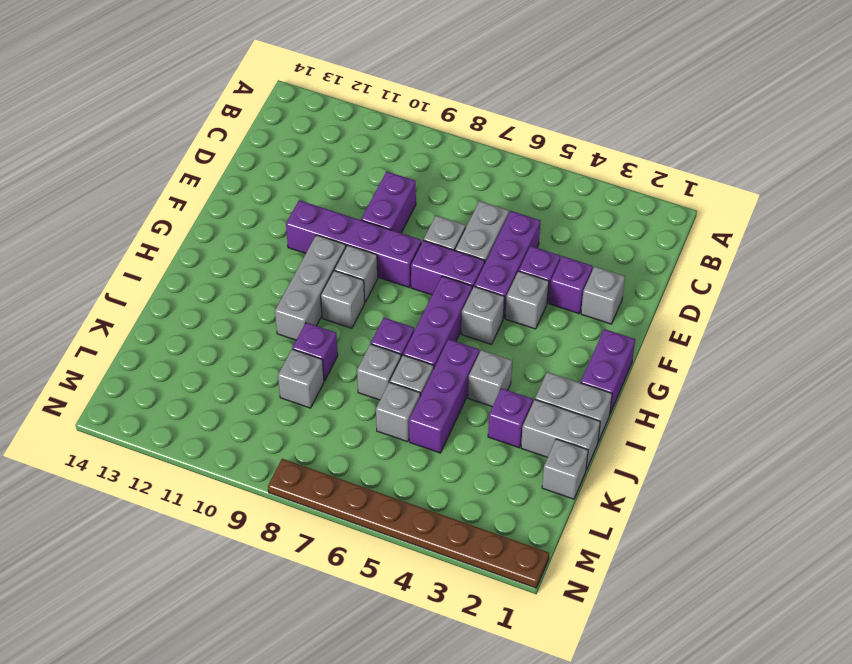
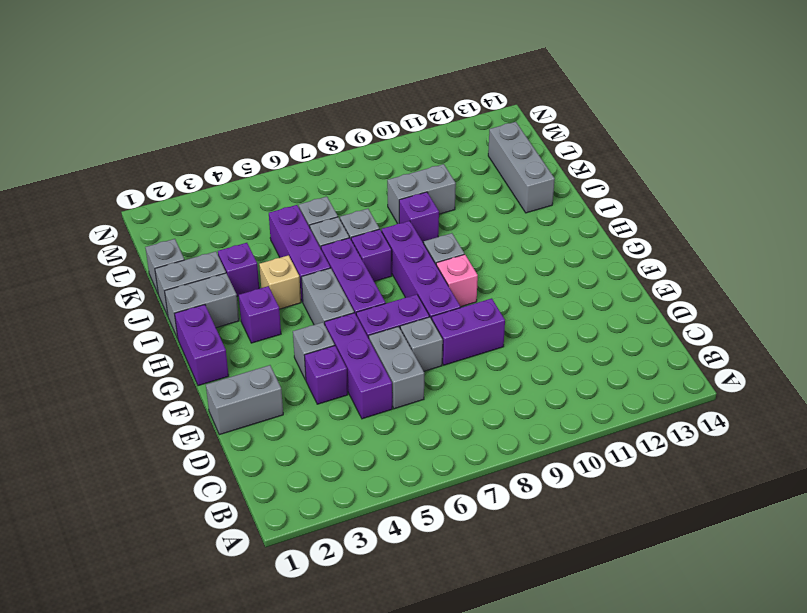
purple 1x2 brick [361,171,416,233] -> purple 1x2 brick turned to [432,298,505,365]
grey 1x1 brick [581,266,625,324] -> grey 1x2 brick [206,365,283,435]
purple 1x1 brick [549,256,593,314] -> purple 1x1 brick moved to [239,286,281,343]
purple 1x4 brick [286,200,421,287] -> purple 1x4 brick turned to [382,221,461,319]
grey 1x1 brick [461,287,504,345] -> grey 1x2 brick [302,268,354,325]
grey 1x1 brick [334,245,378,302] -> pink 1x1 brick [436,254,478,307]
grey 1x3 brick [275,235,346,340] -> grey 1x3 brick moved to [488,122,555,213]
grey 1x1 brick [468,350,512,407] -> tan 1x1 brick [259,255,301,309]
grey 1x1 brick [278,349,324,408] -> grey 1x2 brick [387,164,456,224]
brown 1x8 plate [268,459,549,588] -> none

